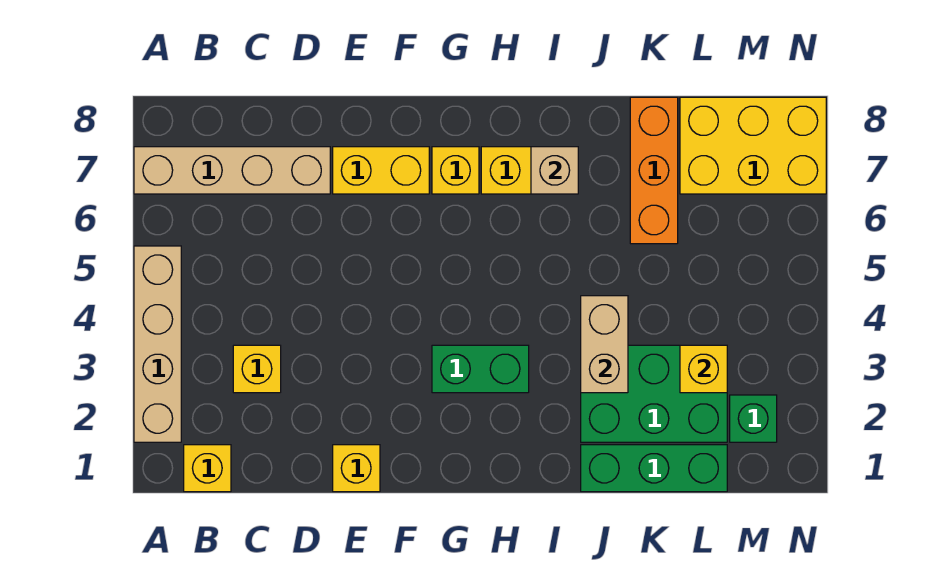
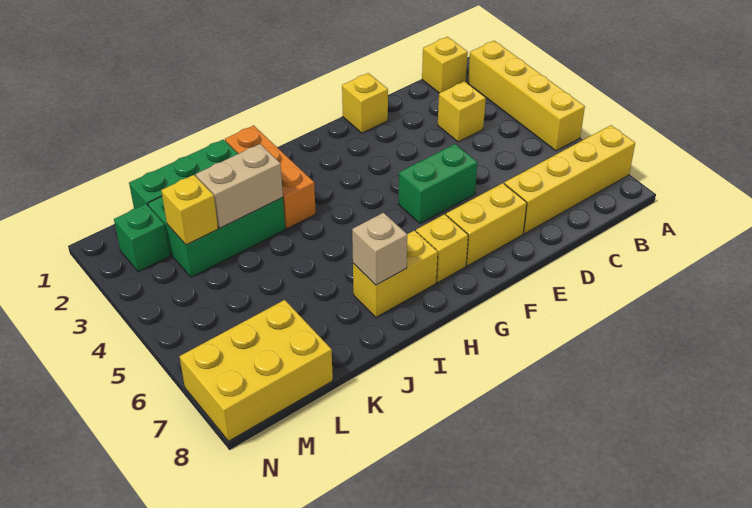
tan 1x4 brick [134,246,181,442] -> yellow 1x4 brick [468,41,585,151]
tan 1x4 brick [134,147,330,194] -> yellow 1x4 brick [504,125,635,234]
green 1x2 brick [432,345,529,393] -> green 1x2 brick moved to [399,144,477,223]
tan 1x2 brick [581,296,628,393] -> tan 1x2 brick turned to [196,144,283,228]
orange 1x3 brick [630,97,678,244] -> orange 1x3 brick moved to [225,125,316,229]

